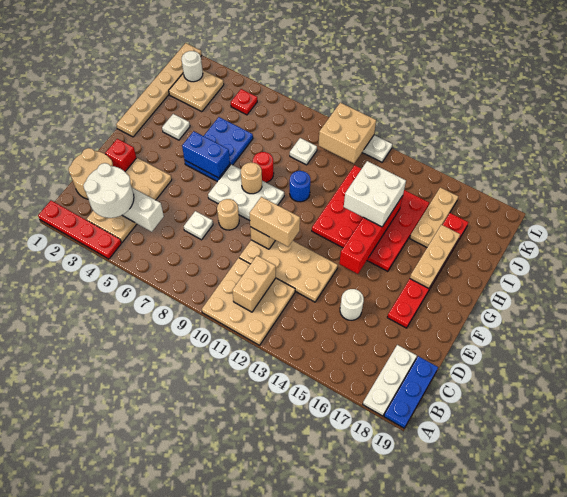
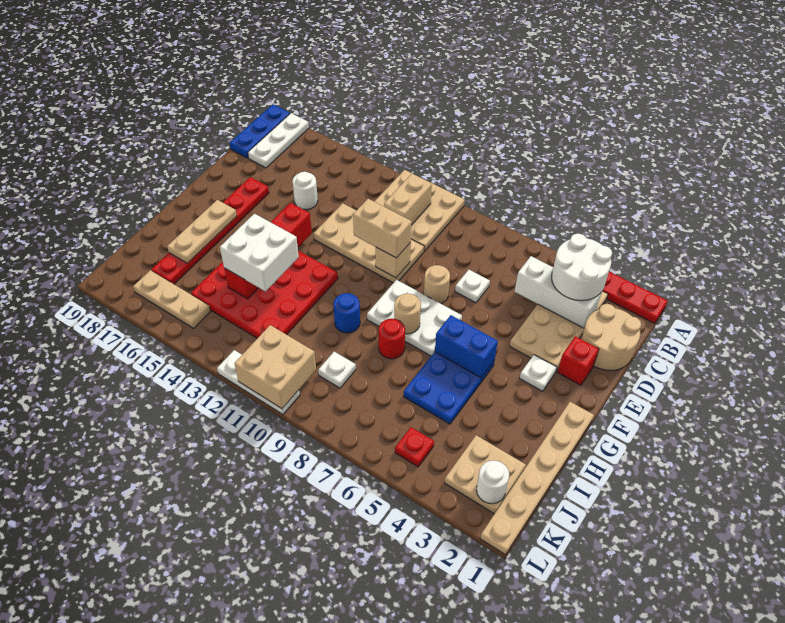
white 1x1 plate [162,114,190,140] -> white 1x1 plate moved to [520,355,557,391]
tan 1x3 plate [410,187,458,247] -> tan 1x3 plate turned to [133,270,211,328]

